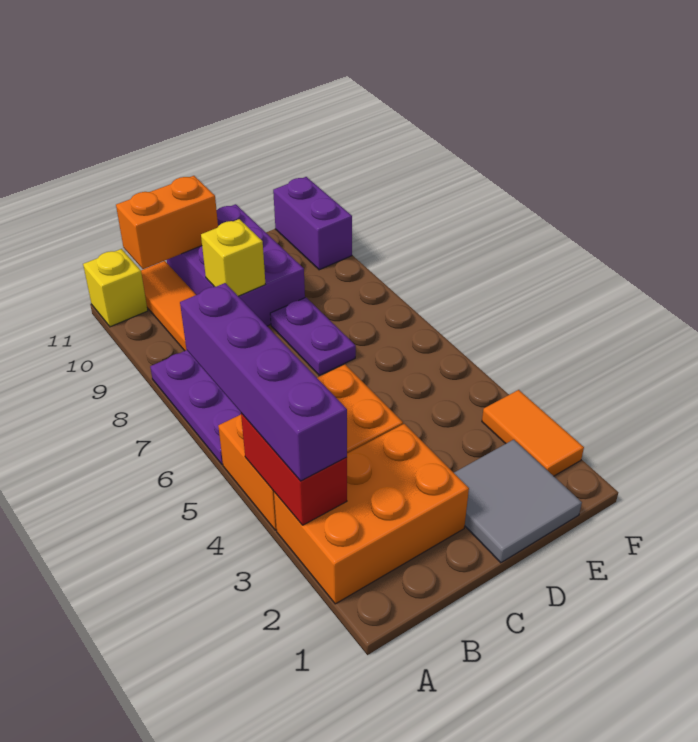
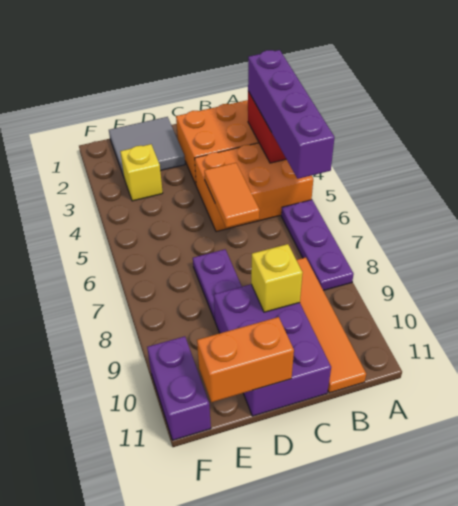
yellow 1x1 brick [83,249,148,327] -> yellow 1x1 brick moved to [120,144,163,201]
orange 1x2 brick [116,176,218,269] -> orange 1x2 brick moved to [197,317,294,402]
orange 1x2 tile [482,390,584,476] -> orange 1x2 tile moved to [204,163,260,228]

